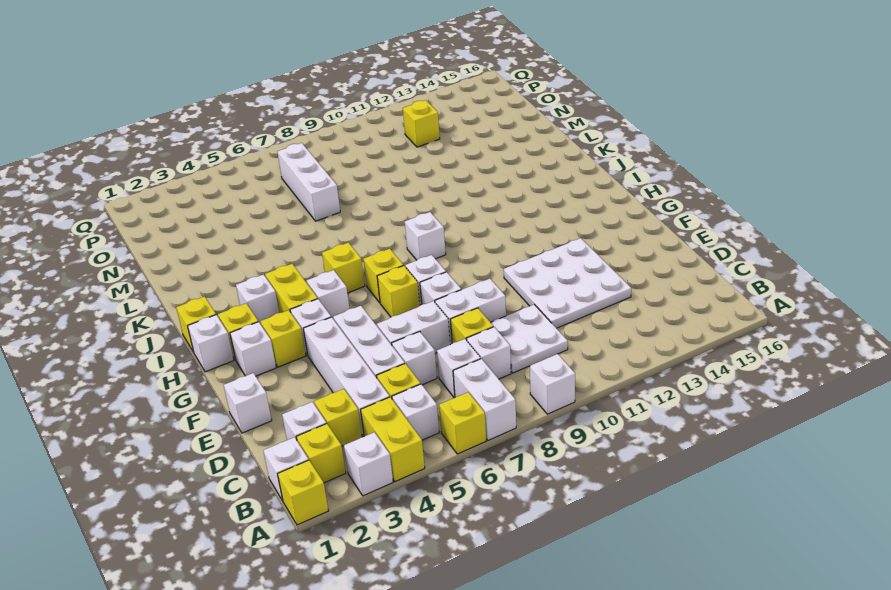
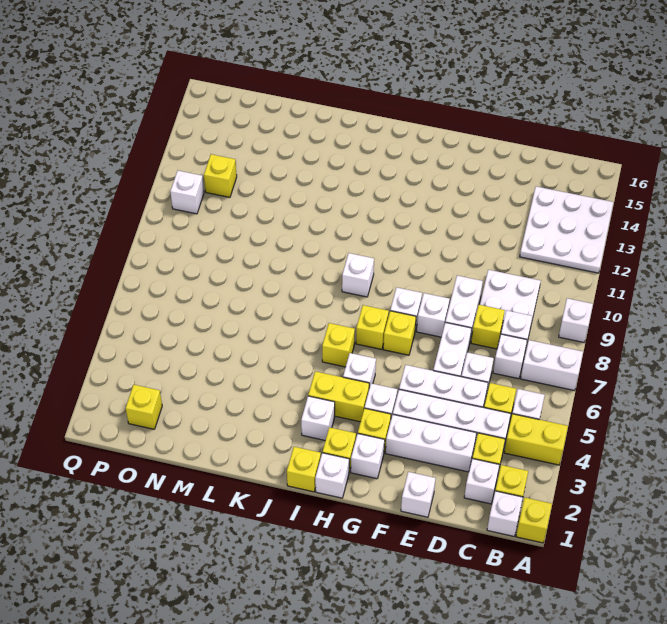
white 1x1 brick [344,432,393,496] -> white 1x1 brick moved to [170,170,204,214]
yellow 1x1 brick [439,392,486,454] -> yellow 1x1 brick moved to [125,385,162,429]
white 3x3 plate [504,238,631,328] -> white 3x3 plate moved to [520,186,614,273]
white 1x3 brick [277,143,340,221] -> white 1x3 brick moved to [386,414,476,472]

